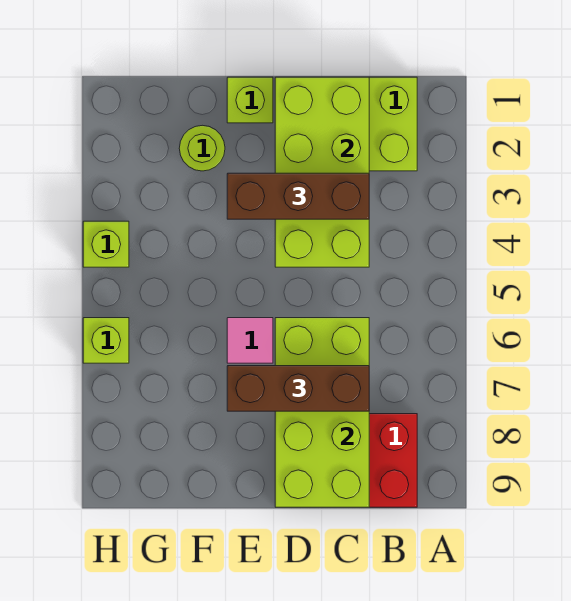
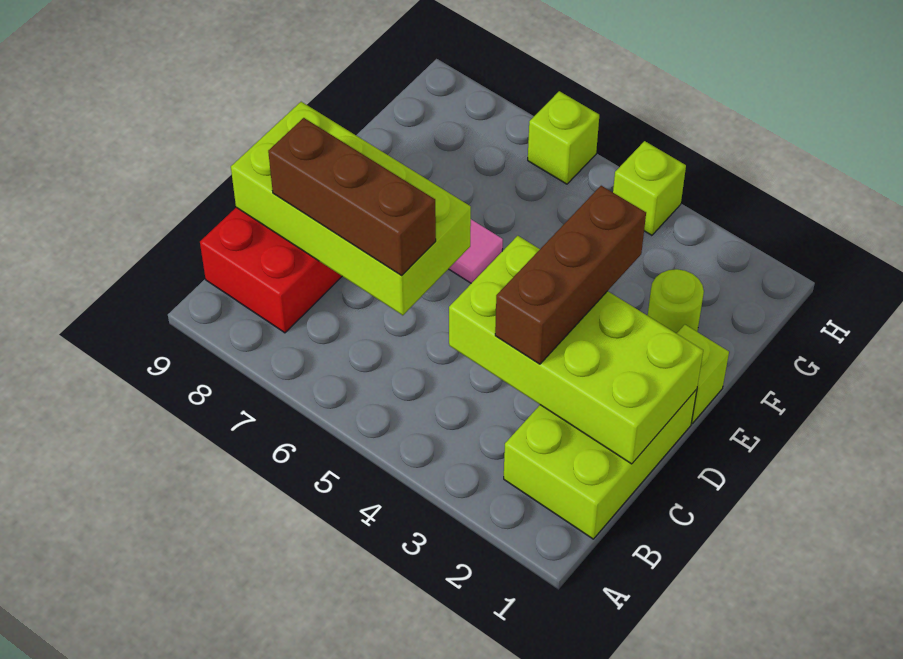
brown 1x3 brick [227,366,369,411] -> brown 1x3 brick turned to [268,118,436,275]

